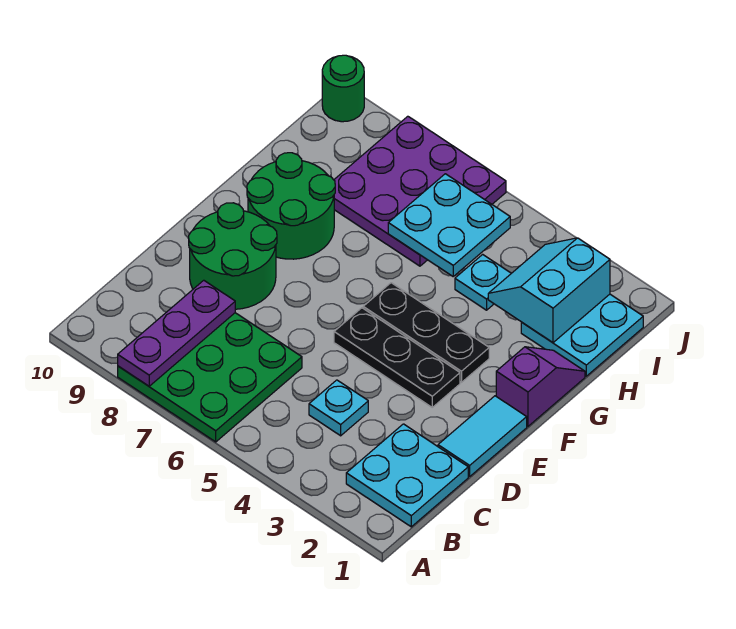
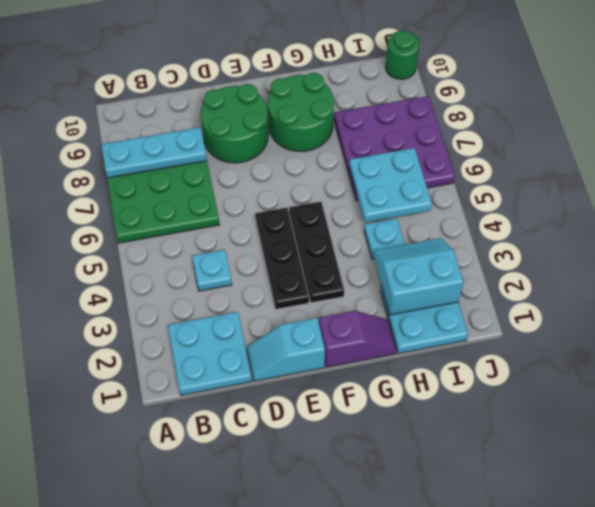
purple 1x3 plate [118,280,235,386] -> cyan 1x3 plate [101,127,207,178]
cyan 1x2 tile [438,396,527,477] -> cyan 1x2 slope [247,318,325,381]

